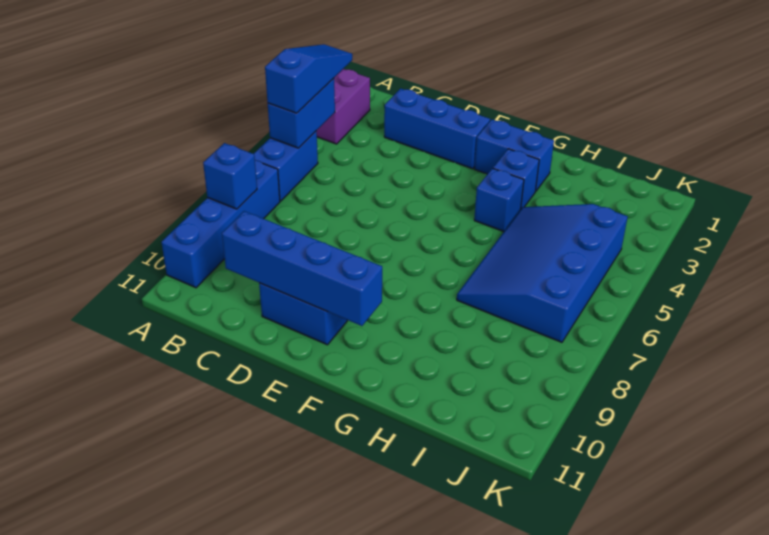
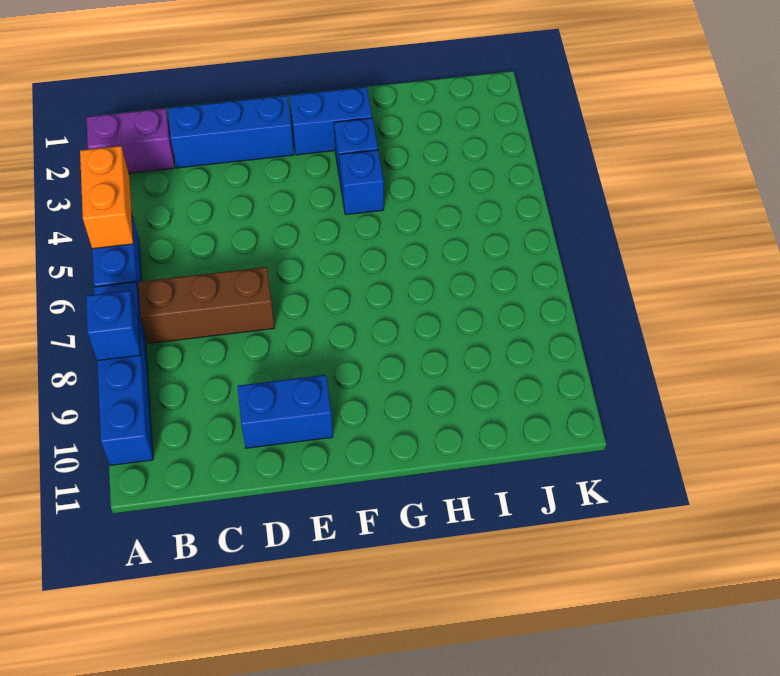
purple 1x2 brick [316,69,370,144] -> purple 1x2 brick turned to [86,108,175,173]
blue 1x3 slope [265,44,352,113] -> none
blue 1x2 brick [268,78,335,148] -> orange 1x2 brick [80,146,133,249]
none -> brown 1x3 brick [138,267,274,344]
blue 1x4 brick [222,211,382,326] -> none
blue 3x4 slope [457,204,628,342] -> none

